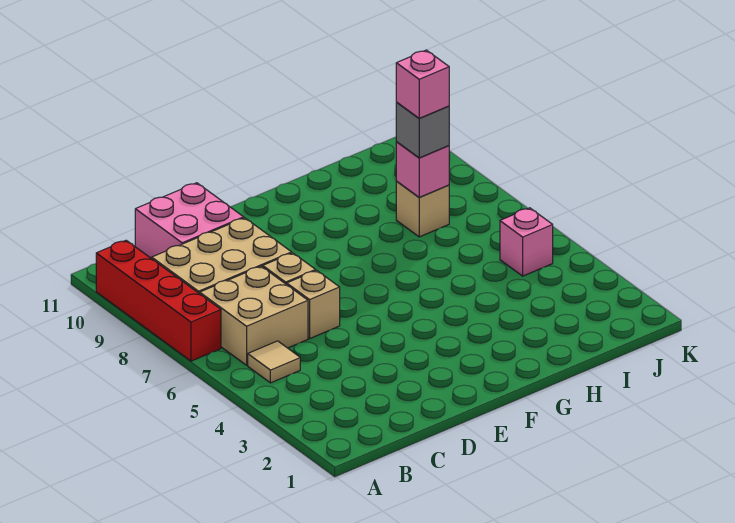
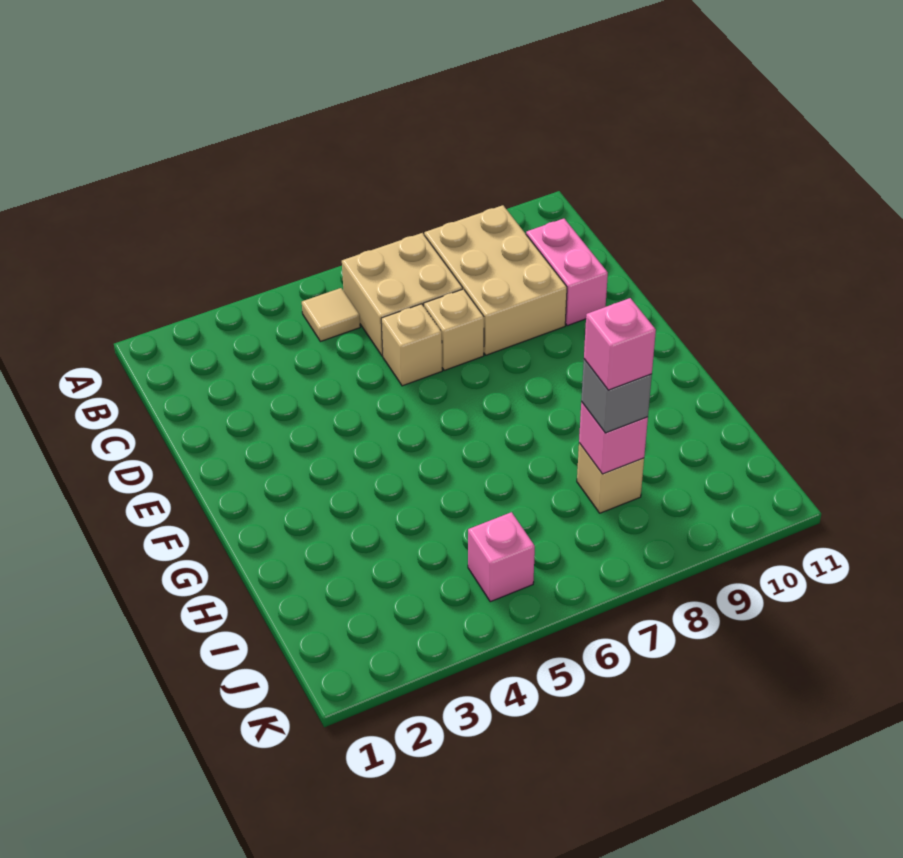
red 1x4 brick [96,240,221,361] -> none
pink 2x2 brick [135,183,244,259] -> pink 1x2 brick [526,219,608,326]

